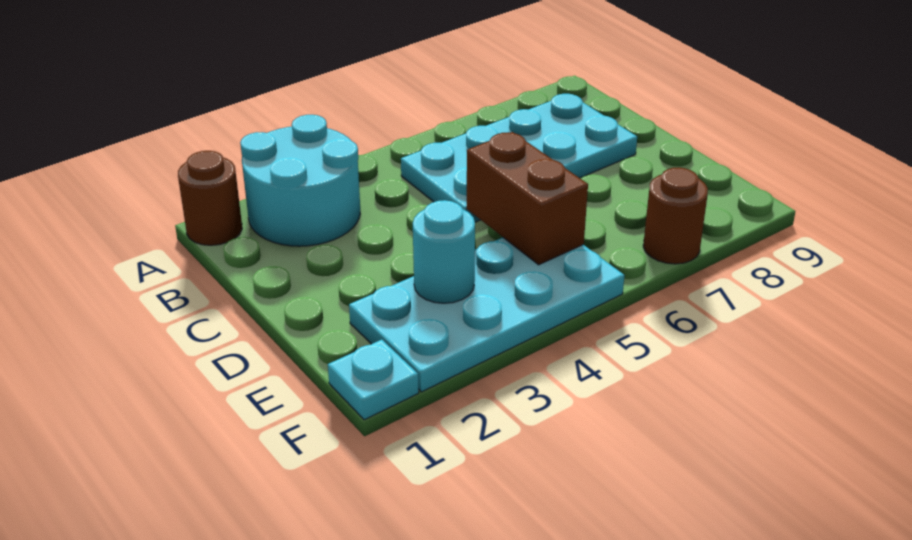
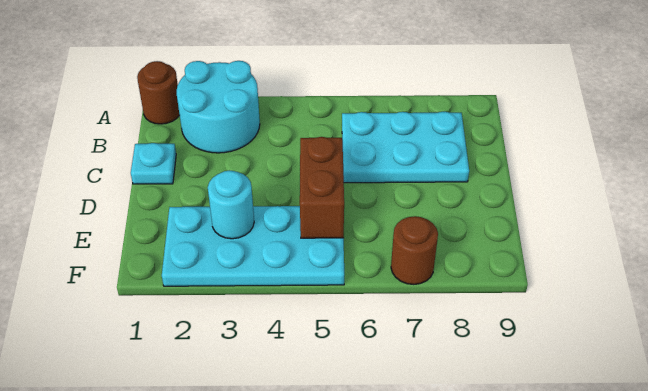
cyan 2x4 plate [401,94,637,222] -> cyan 2x3 plate [342,112,469,183]
cyan 1x1 plate [328,340,419,420] -> cyan 1x1 plate moved to [131,143,176,184]

